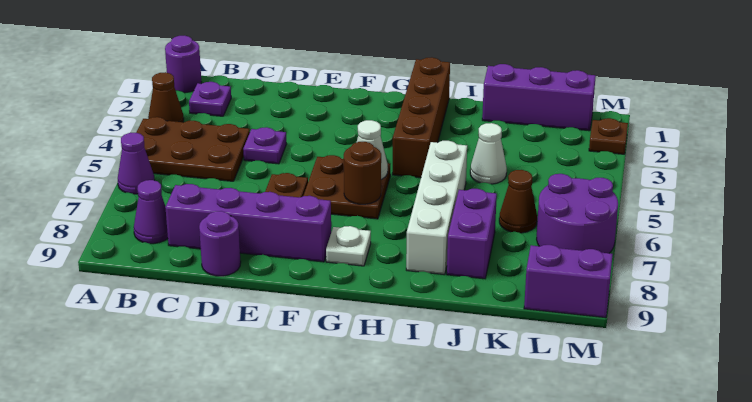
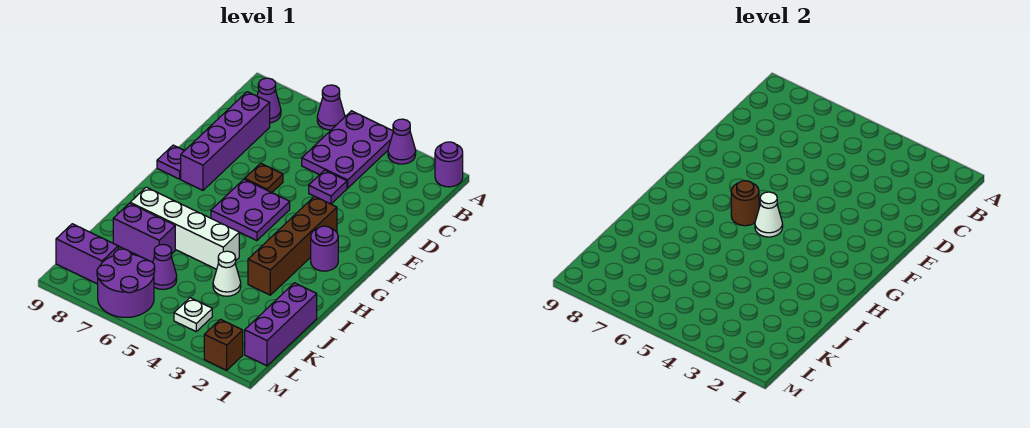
brown 1x1 cone [148,72,184,122] -> purple 1x1 cone [388,119,416,164]
brown 2x3 plate [136,117,250,181] -> purple 2x3 plate [302,111,393,188]
purple 1x1 plate [189,82,231,116] -> purple 1x1 plate moved to [157,145,184,179]
purple 1x1 round brick [199,211,241,276] -> purple 1x1 round brick moved to [311,226,338,271]
brown 2x2 plate [303,155,390,219] -> purple 2x2 plate [211,179,290,241]
white 1x1 plate [326,226,371,266] -> white 1x1 plate moved to [174,298,212,331]
brown 1x4 brick [393,57,450,178] -> brown 1x4 brick turned to [248,196,337,295]
brown 1x1 cone [499,170,537,233] -> purple 1x1 cone [153,244,177,289]
purple 1x2 brick [524,245,613,318] -> purple 1x2 brick turned to [56,224,118,284]
brown 1x1 plate [589,118,628,154] -> brown 1x1 brick [204,319,243,370]

